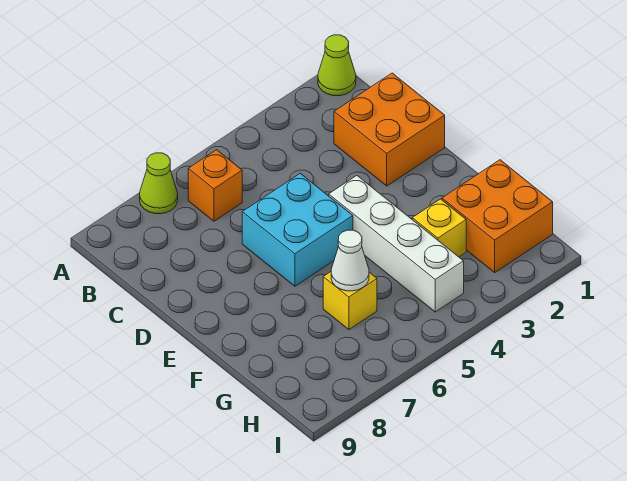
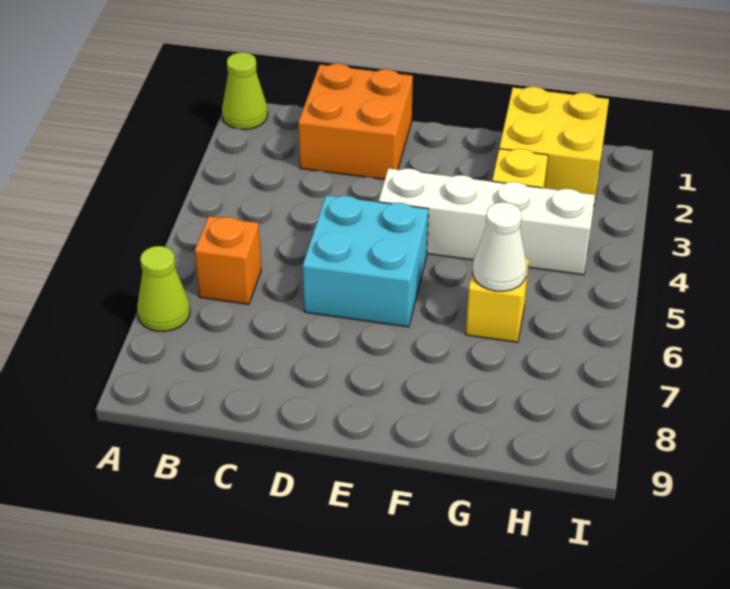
orange 2x2 brick [442,160,553,272] -> yellow 2x2 brick [499,87,609,203]

